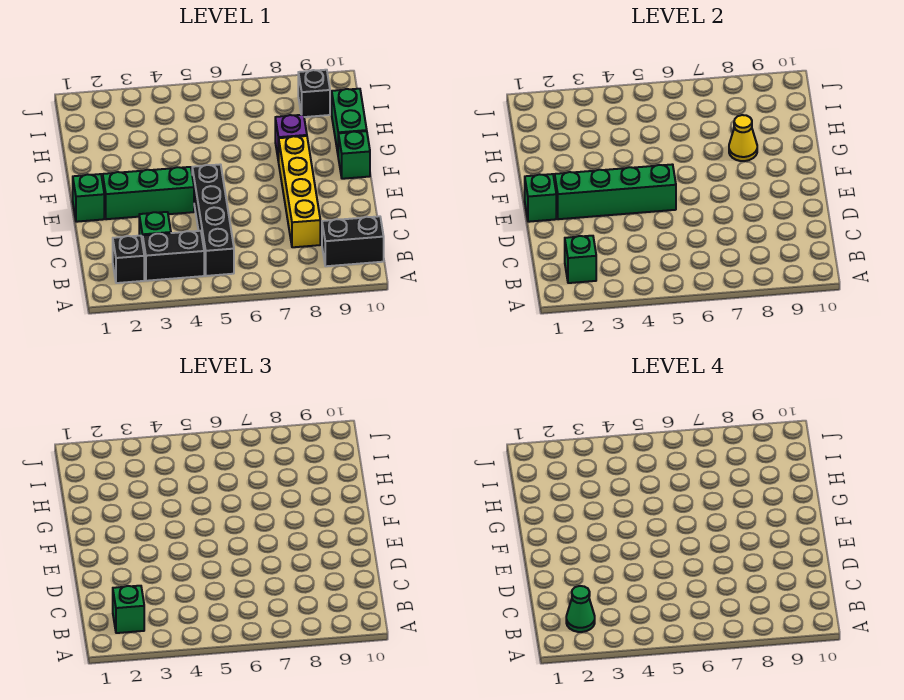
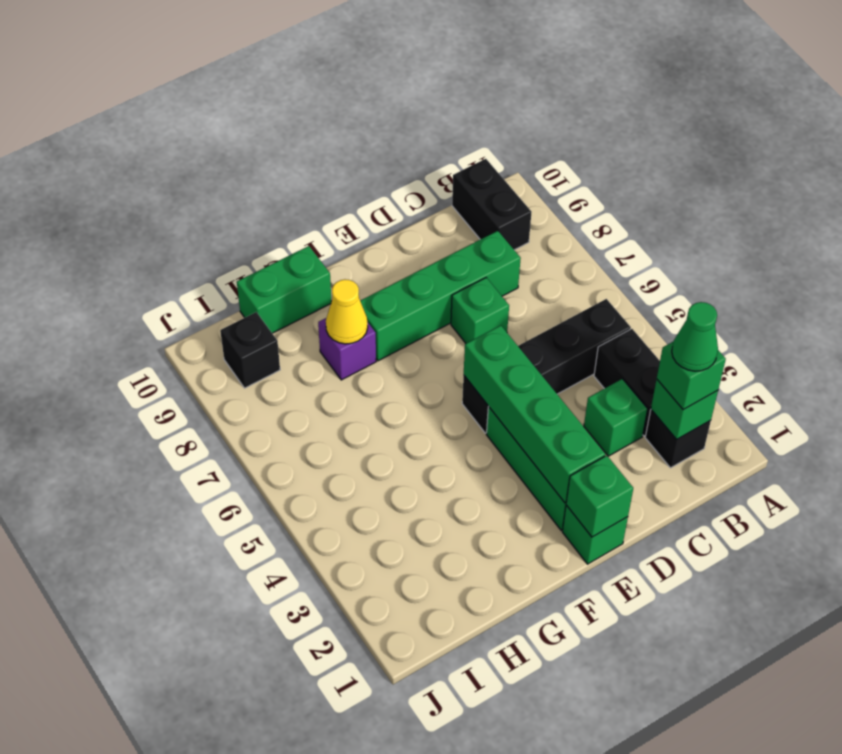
yellow 1x4 brick [279,136,320,247] -> green 1x4 brick [360,231,521,361]
green 1x1 brick [338,131,370,179] -> green 1x1 brick moved to [451,278,509,343]

